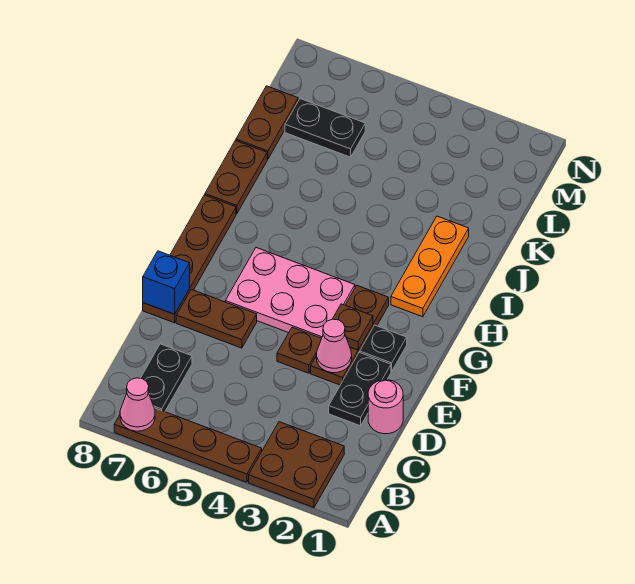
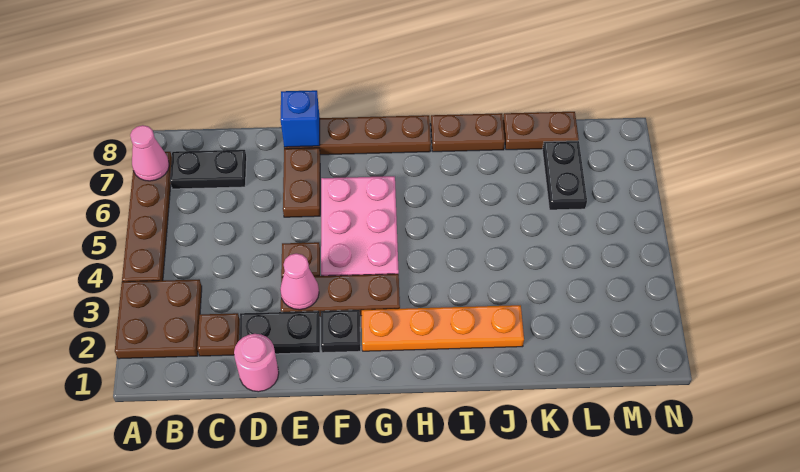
brown 1x1 plate [333,304,373,350] -> brown 1x1 plate moved to [197,313,240,356]
orange 1x3 plate [391,216,469,317] -> orange 1x4 plate [362,305,524,351]

